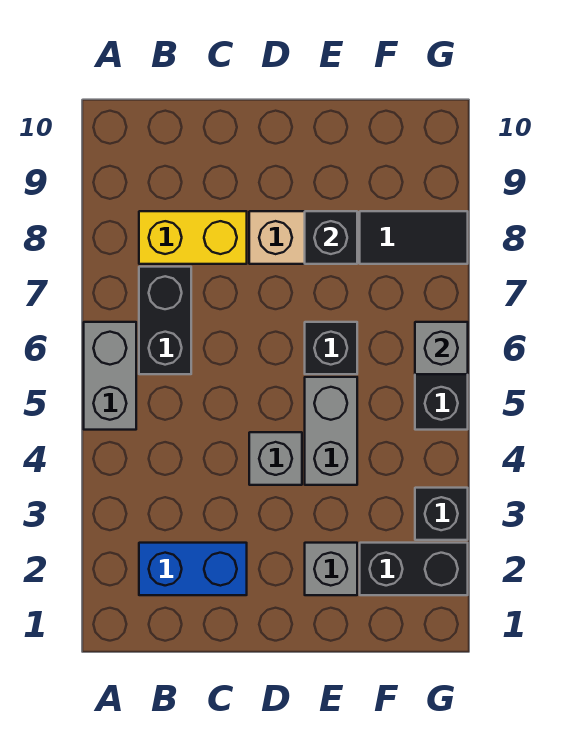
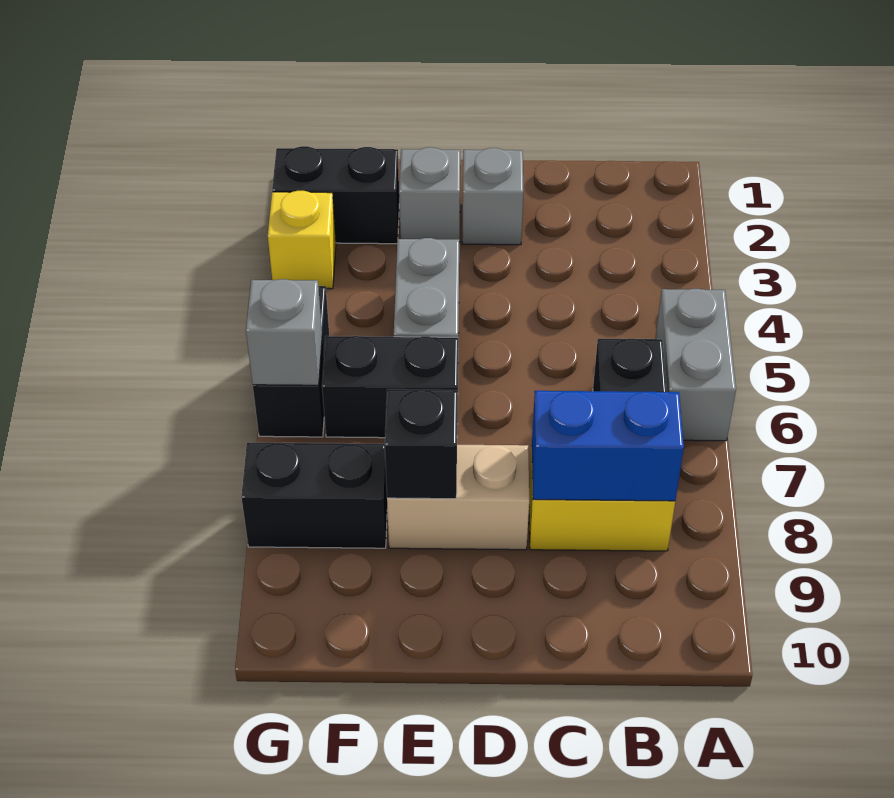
blue 1x2 brick [139,543,247,595] -> blue 1x2 brick moved to [532,391,684,501]
grey 1x1 brick [249,432,302,485] -> grey 1x1 brick moved to [462,148,523,245]
black 1x1 brick [305,322,357,374] -> black 1x2 brick [322,336,458,438]
black 1x2 tile [360,211,468,264] -> black 1x2 brick [241,443,387,548]
black 1x1 brick [415,488,468,540] -> yellow 1x1 brick [268,191,336,289]

